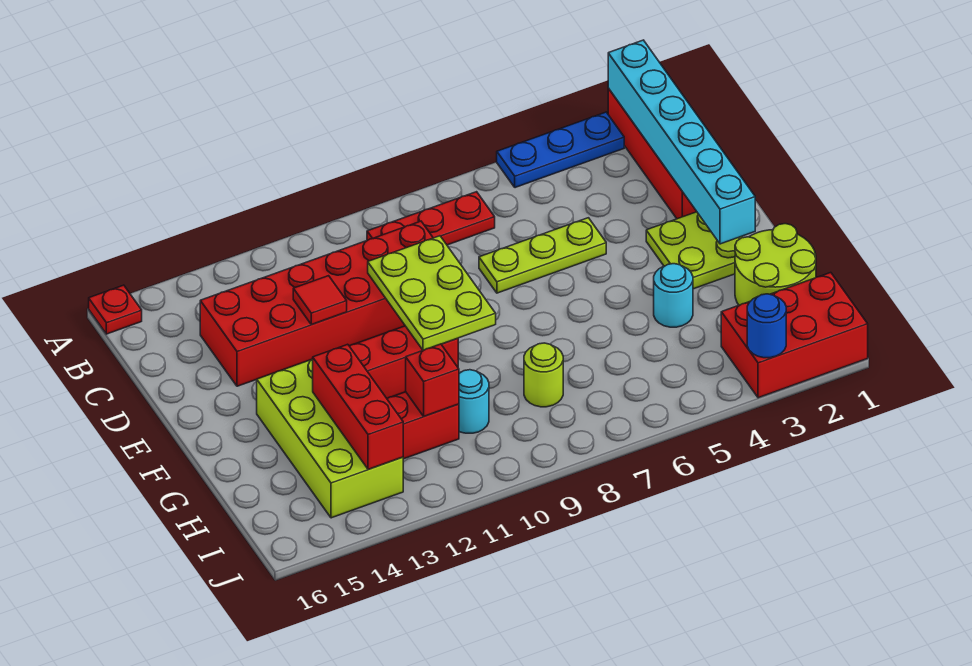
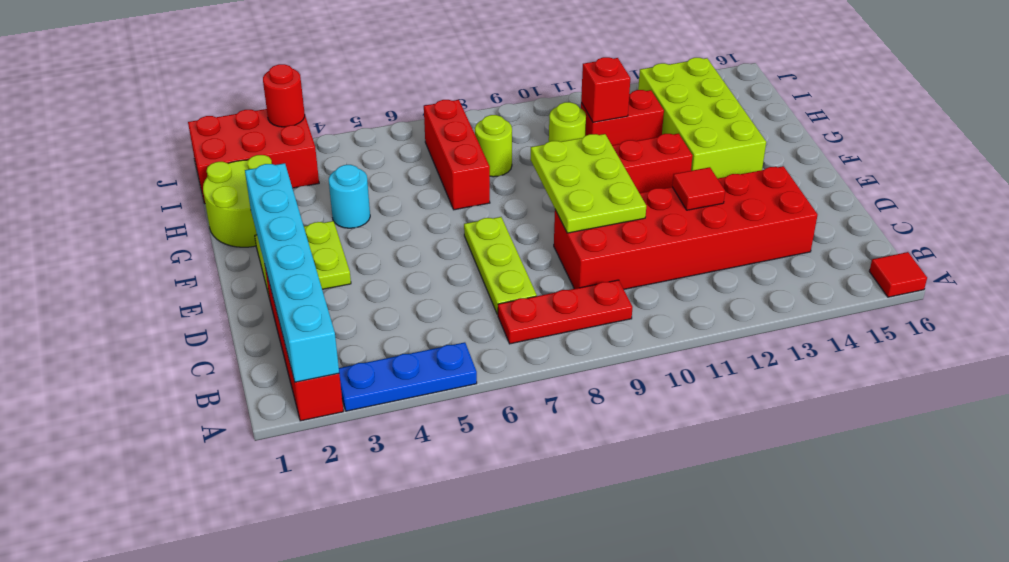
red 1x1 plate [89,285,142,334] -> red 1x1 tile [869,252,927,297]
lime 1x3 plate [479,218,606,293] -> lime 1x3 plate turned to [464,217,537,315]
red 1x3 brick [313,344,403,469] -> red 1x3 brick moved to [424,100,490,210]
cyan 1x1 round brick [459,370,489,433] -> lime 1x1 round brick [549,102,586,142]
blue 1x1 round brick [747,294,786,358] -> red 1x1 round brick [263,64,305,127]

